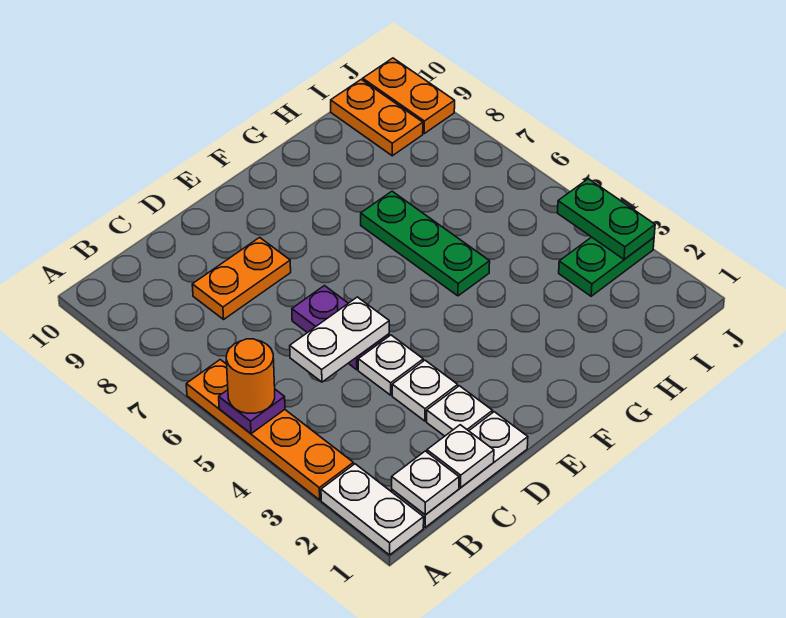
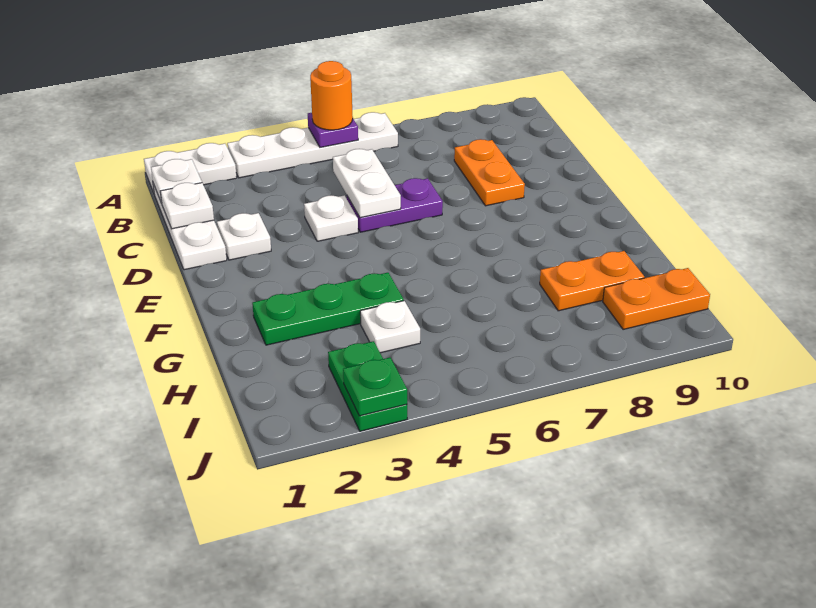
orange 1x4 plate [186,360,353,500] -> white 1x4 plate [227,112,398,178]
white 1x1 plate [392,360,458,421] -> white 1x1 plate moved to [360,301,420,353]
green 1x3 plate [361,191,490,296] -> green 1x3 plate moved to [252,273,404,345]
green 1x2 plate [557,179,655,259] -> green 1x1 plate [343,358,407,416]
orange 1x2 plate [363,58,455,133] -> orange 1x2 plate moved to [540,251,644,311]

